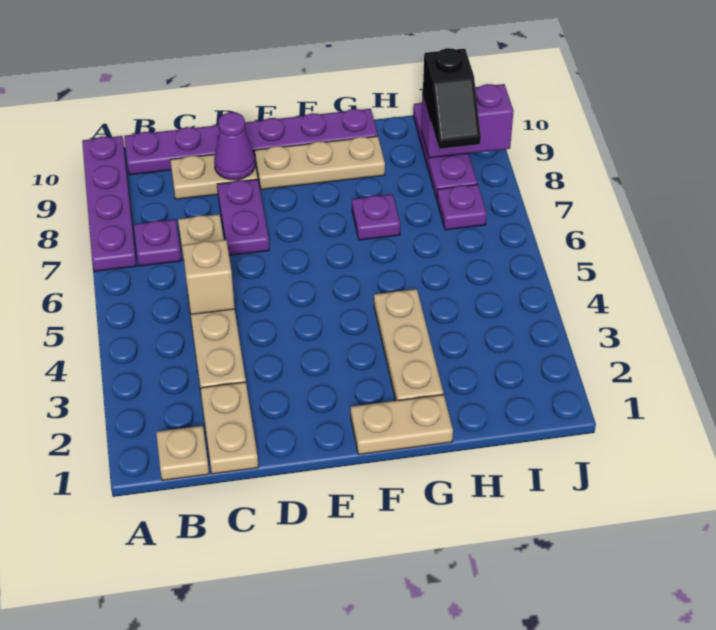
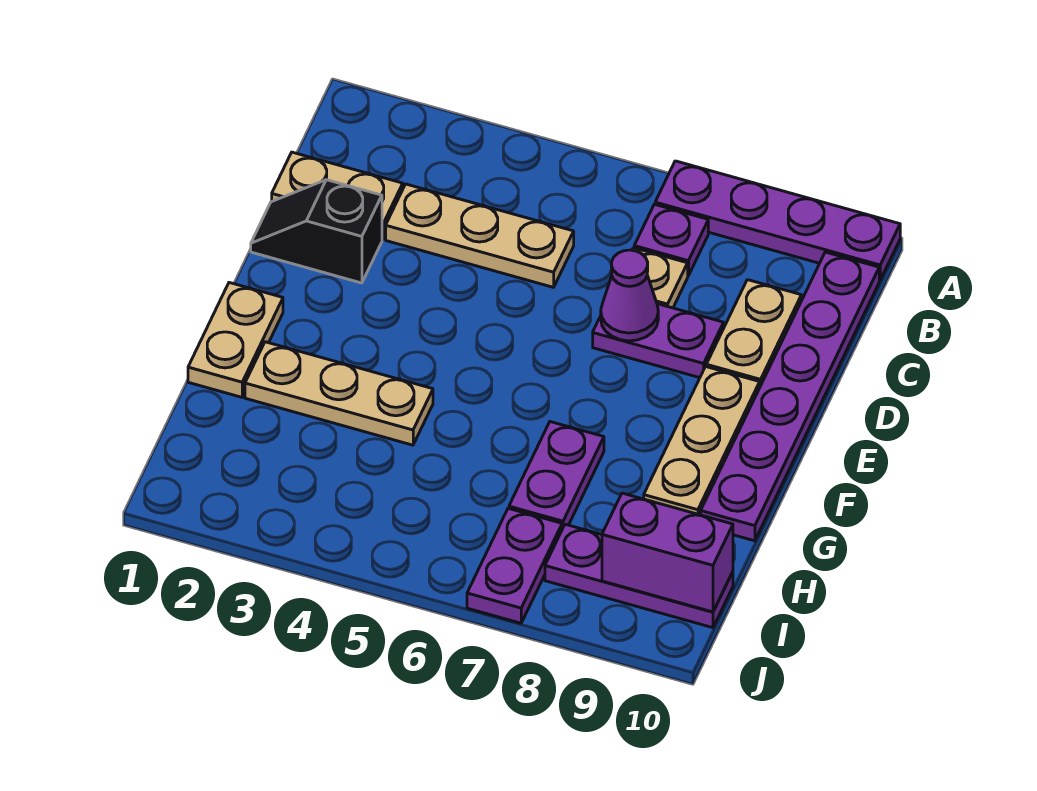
tan 1x1 plate [156,426,209,480] -> none
tan 1x1 brick [182,240,235,314] -> none
purple 1x1 cone [214,112,255,180] -> purple 1x1 cone moved to [601,250,658,341]
purple 1x1 plate [352,194,400,240] -> purple 1x2 plate [509,422,604,529]
purple 1x1 plate [437,184,487,230] -> purple 1x2 plate [467,508,562,623]
black 1x2 slope [423,48,481,149] -> black 1x2 slope moved to [251,180,382,283]
purple 1x2 brick [421,84,514,158] -> purple 1x2 brick turned to [602,493,733,612]

